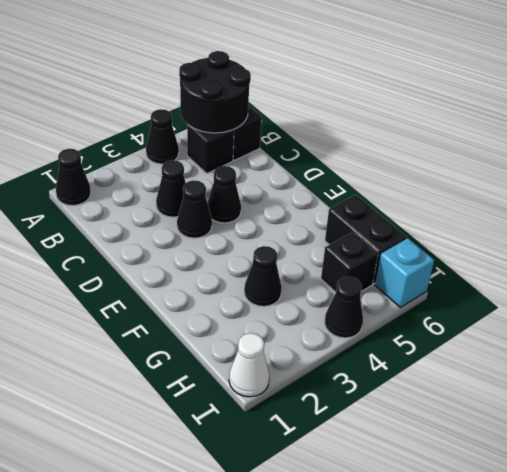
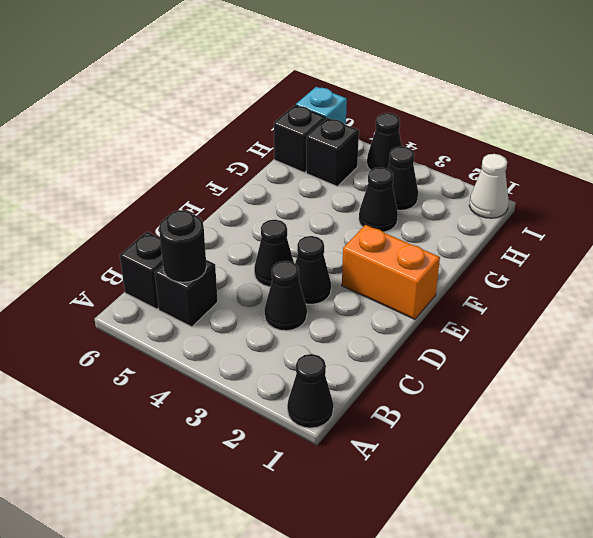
black 1x1 cone [146,109,179,164] -> black 1x1 cone moved to [388,146,418,210]
black 2x2 round brick [179,51,251,133] -> black 1x1 round brick [159,210,207,282]
none -> orange 1x2 brick [342,225,440,319]
black 1x2 brick [325,195,407,284] -> black 1x1 brick [274,105,326,173]

